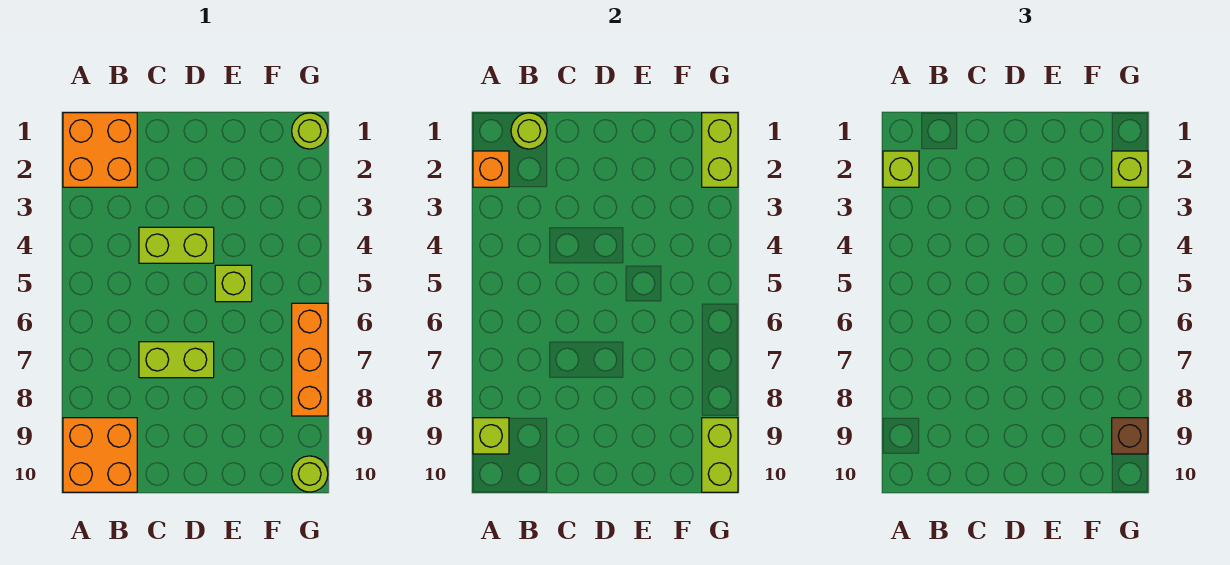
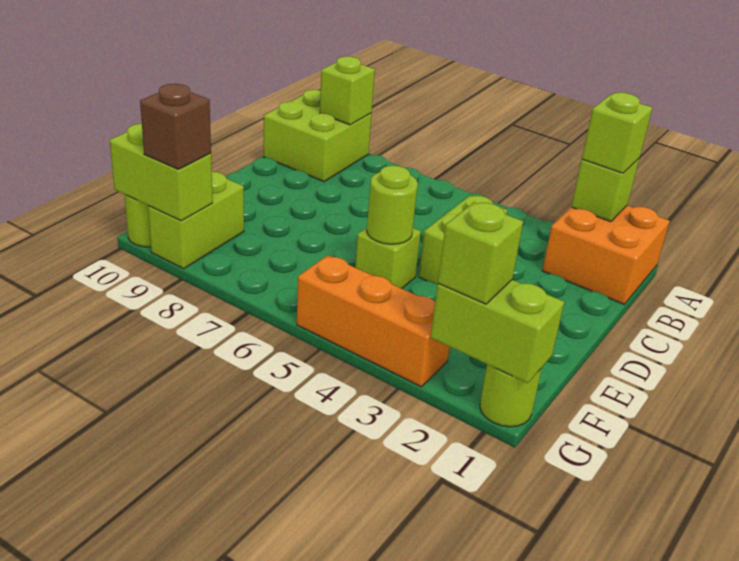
orange 1x1 brick [473,151,509,187] -> lime 1x1 brick [571,159,639,222]
orange 2x2 brick [63,418,137,492] -> lime 2x2 brick [264,90,372,182]
lime 1x1 round brick [511,113,547,149] -> lime 1x1 round brick moved to [367,165,418,244]
lime 1x2 brick [139,342,214,378] -> lime 1x2 brick moved to [148,172,244,269]
orange 1x3 brick [292,303,328,416] -> orange 1x3 brick moved to [297,255,450,387]

